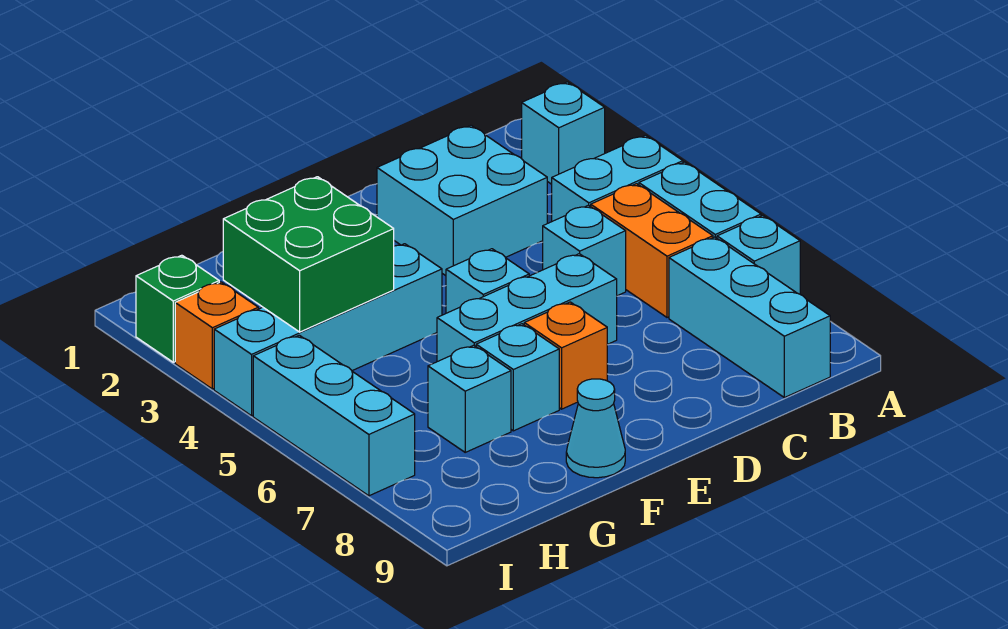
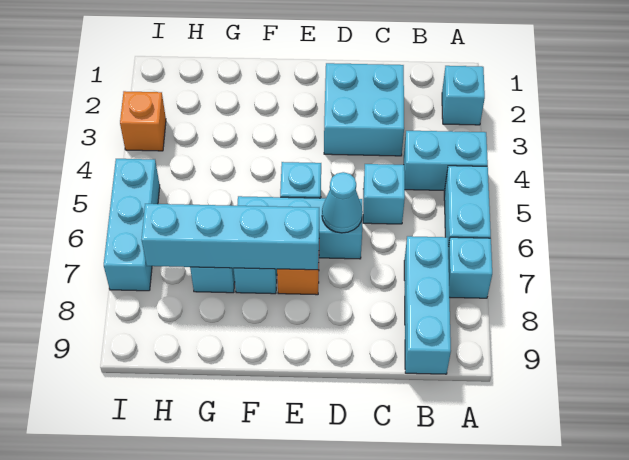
orange 1x2 brick [591,184,713,317] -> none
cyan 1x4 brick [214,244,442,416] -> cyan 1x4 brick moved to [141,204,319,270]
cyan 1x1 cone [566,379,625,478] -> cyan 1x1 cone moved to [322,172,363,233]
green 2x2 brick [223,177,394,332] -> none
green 1x1 brick [136,255,219,362] -> none

